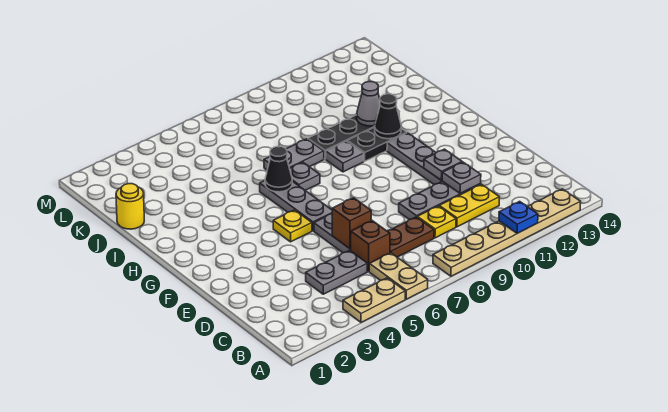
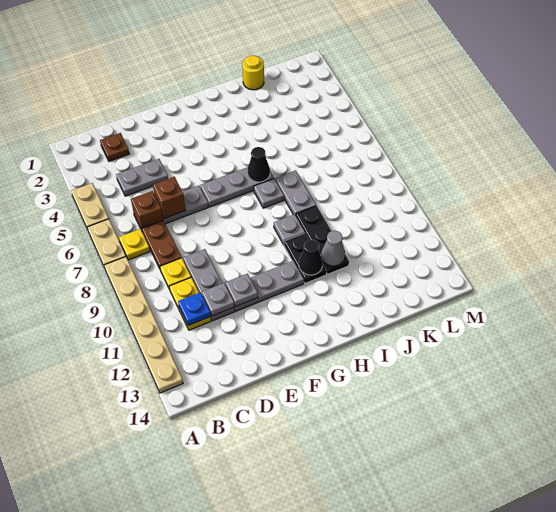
tan 1x2 plate [369,253,428,299] -> tan 1x2 plate turned to [87,219,126,266]
blue 1x1 plate [499,201,538,233] -> blue 1x1 plate moved to [178,292,211,325]
none -> brown 1x1 plate [100,133,129,161]
grey 1x2 plate [306,250,368,294] -> grey 1x2 plate turned to [116,159,168,196]
yellow 1x1 plate [273,210,312,242] -> yellow 1x1 plate moved to [119,229,150,260]

